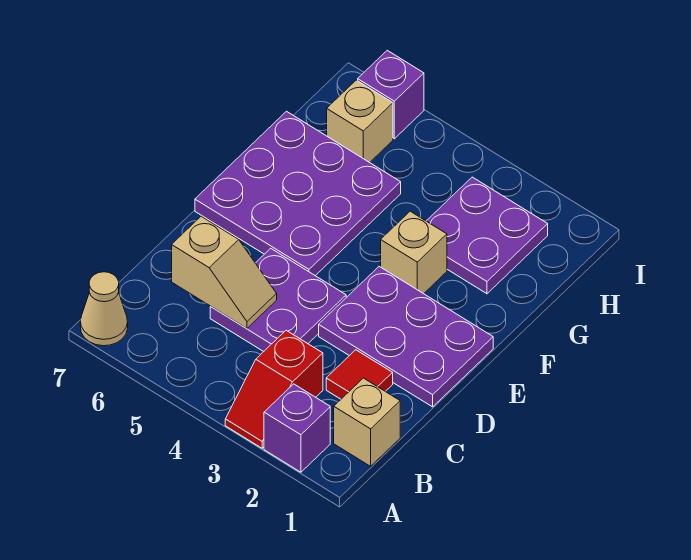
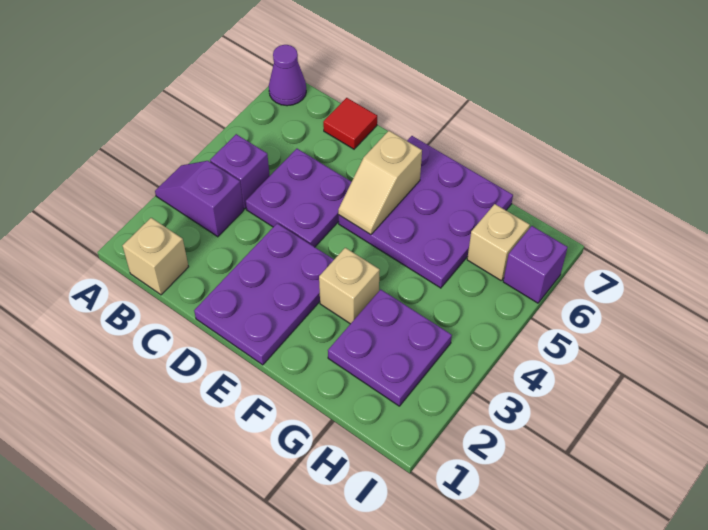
purple 1x1 brick [264,384,330,472] -> purple 1x1 brick moved to [210,134,270,209]
red 1x2 slope [225,330,323,448] -> purple 1x2 slope [155,161,244,237]
tan 1x1 cone [80,272,128,346] -> purple 1x1 cone [269,45,306,106]
red 1x1 tile [326,350,393,399] -> red 1x1 tile moved to [323,98,377,149]
tan 1x2 slope [172,216,277,329] -> tan 1x2 slope moved to [338,131,422,235]

